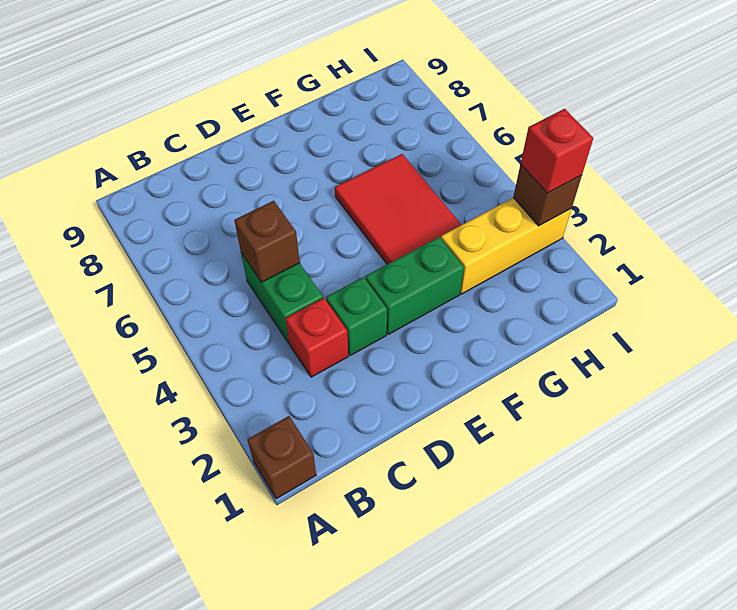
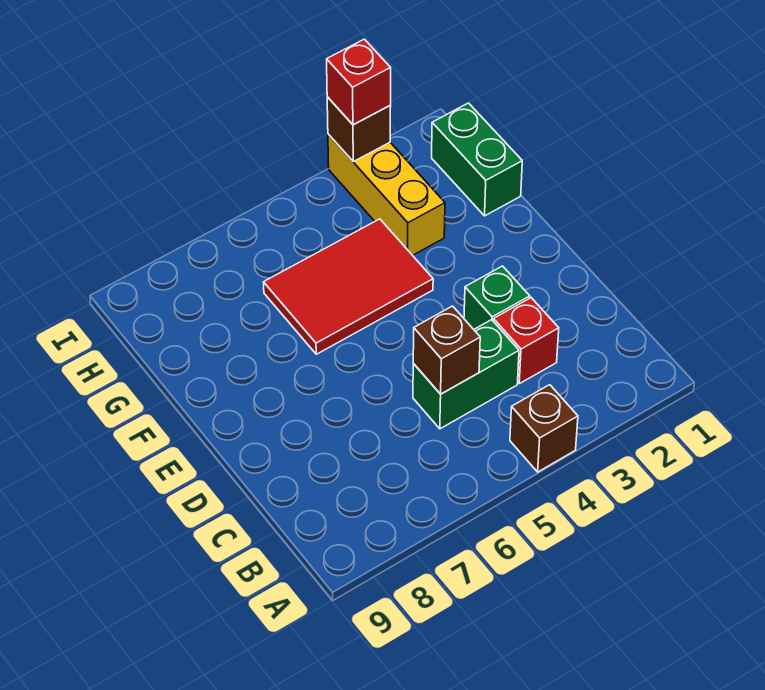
brown 1x1 brick [247,416,316,499] -> brown 1x1 brick moved to [510,385,578,472]
green 1x2 brick [365,237,464,334] -> green 1x2 brick moved to [432,103,522,216]

